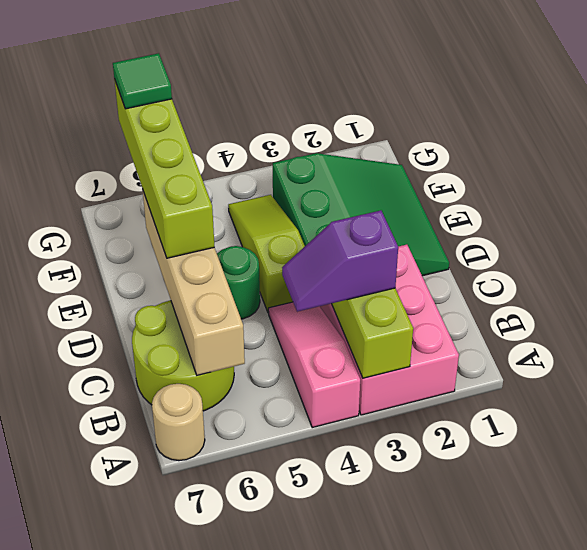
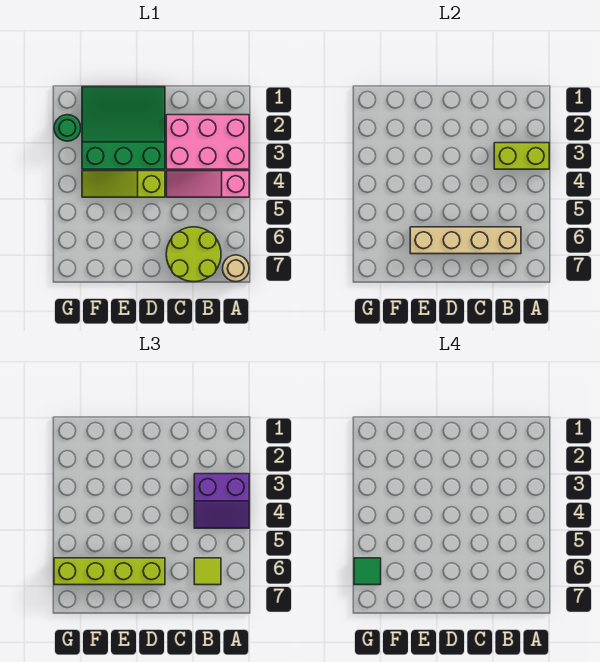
purple 1x2 slope [282,210,398,312] -> purple 2x2 slope [194,474,249,528]
none -> lime 1x1 tile [194,558,221,585]
green 1x1 round brick [217,246,260,319] -> green 1x1 round brick moved to [54,115,81,141]

